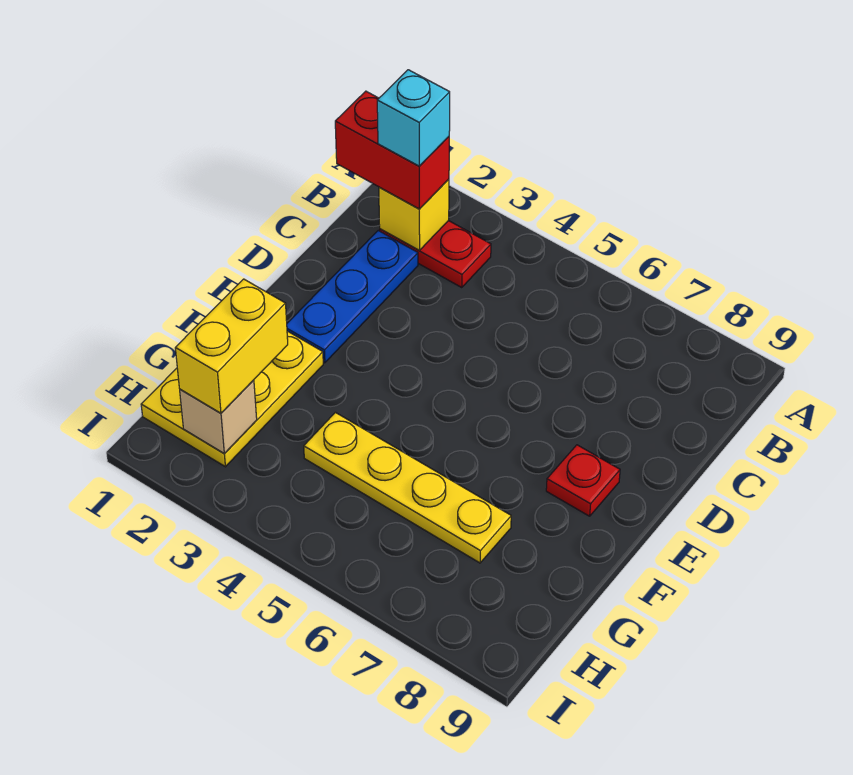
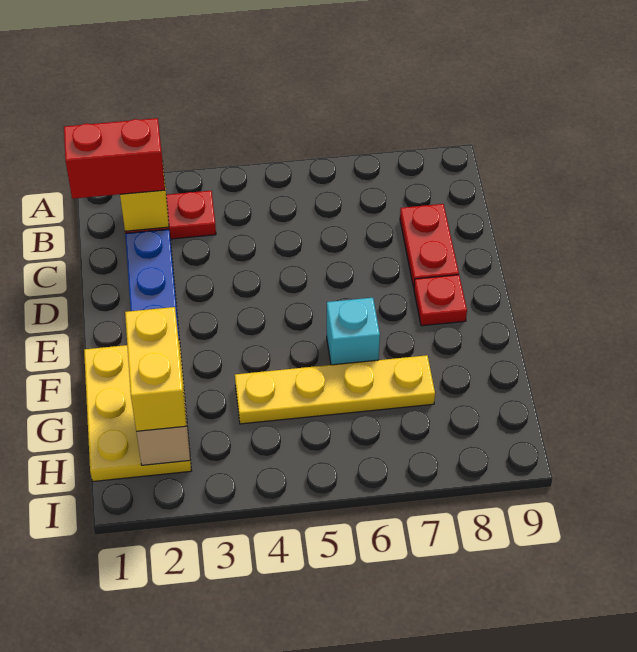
cyan 1x1 brick [377,70,450,166] -> cyan 1x1 brick moved to [327,298,380,365]
none -> red 1x2 plate [400,204,459,288]

